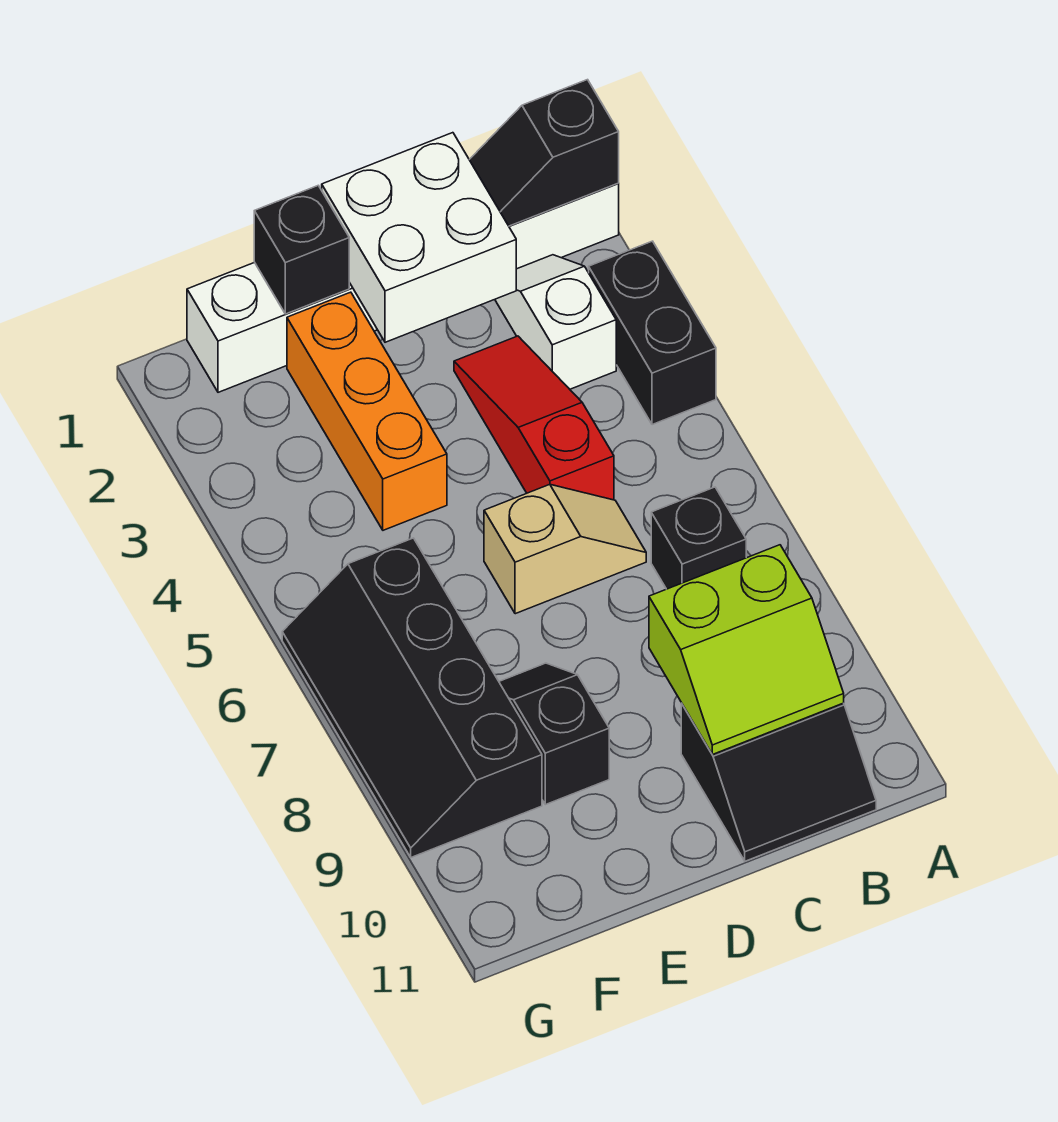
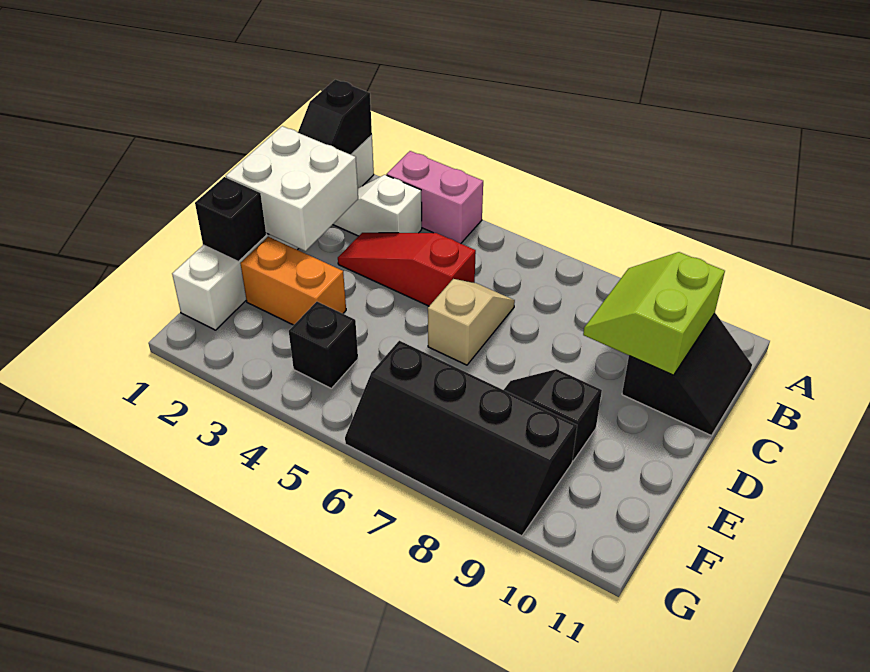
black 1x2 brick [589,241,716,425] -> pink 1x2 brick [387,151,483,244]
black 1x1 brick [651,487,746,589] -> black 1x1 brick moved to [289,302,358,388]
lime 2x2 slope [649,545,844,755] -> lime 2x2 slope turned to [583,252,725,375]
orange 1x3 brick [287,292,447,530] -> orange 1x2 brick [240,237,346,325]

